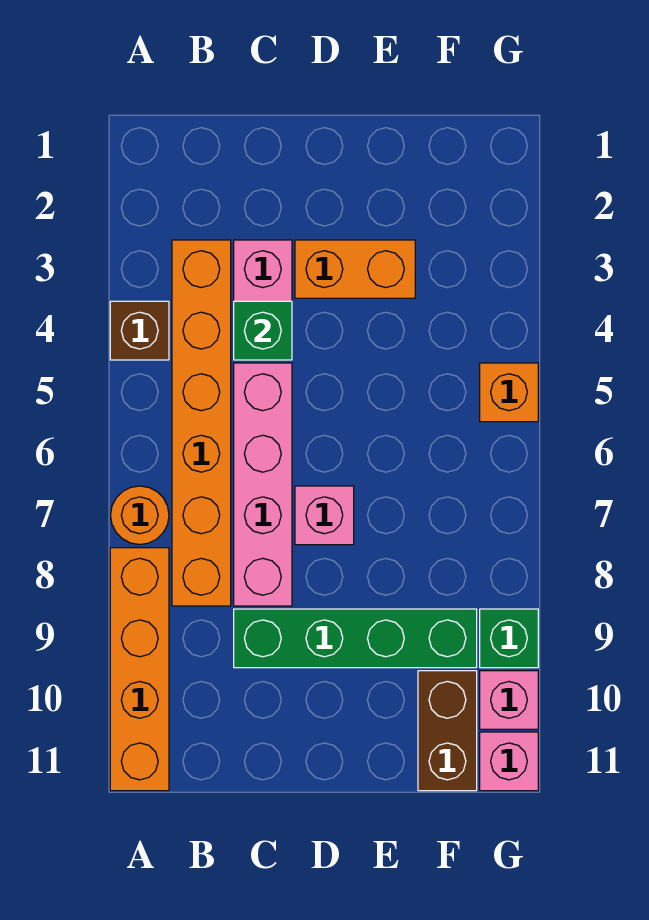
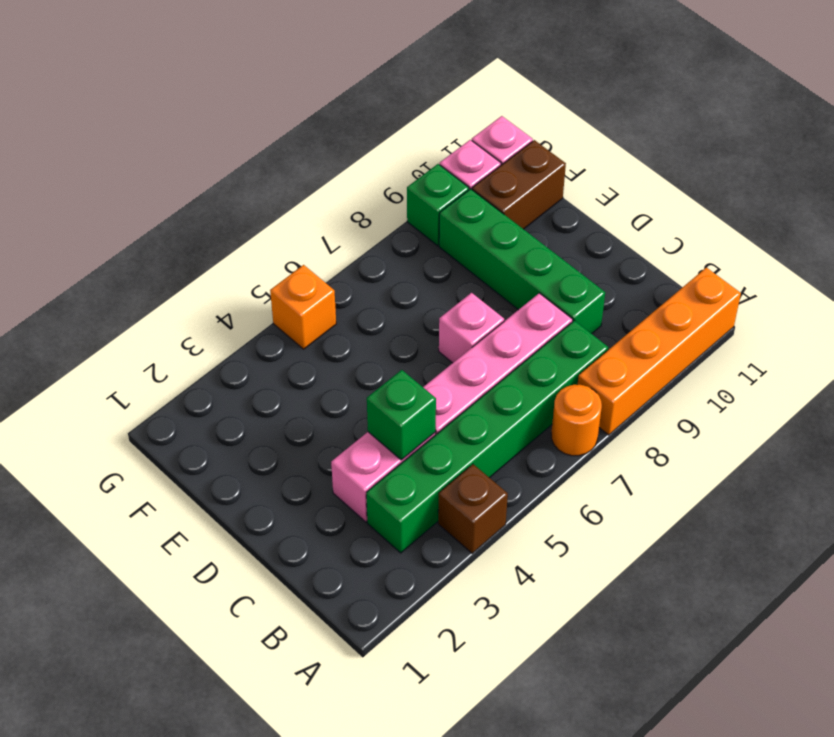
orange 1x6 brick [172,240,231,606] -> green 1x6 brick [366,321,608,553]
orange 1x2 brick [295,240,415,298] -> none

